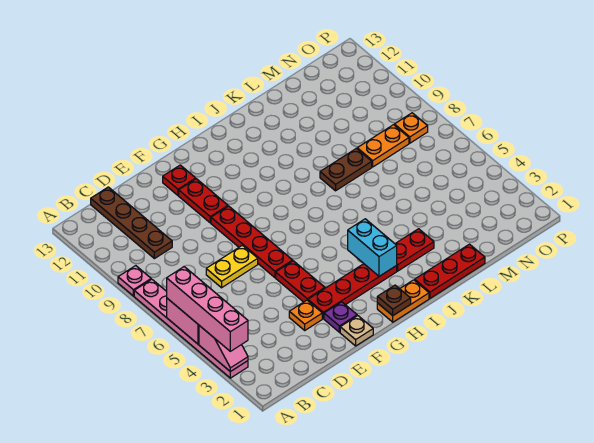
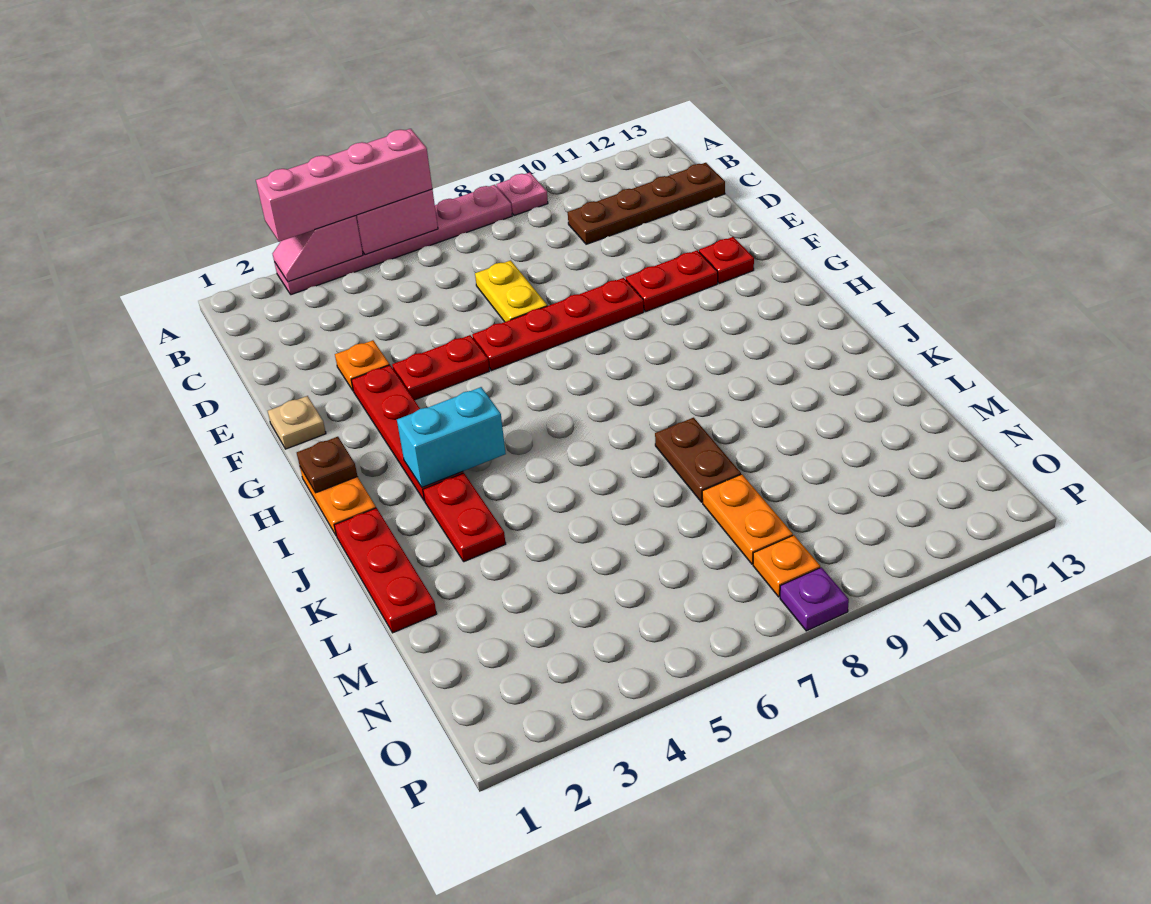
purple 1x1 plate [324,302,357,332] -> purple 1x1 plate moved to [780,567,849,631]

